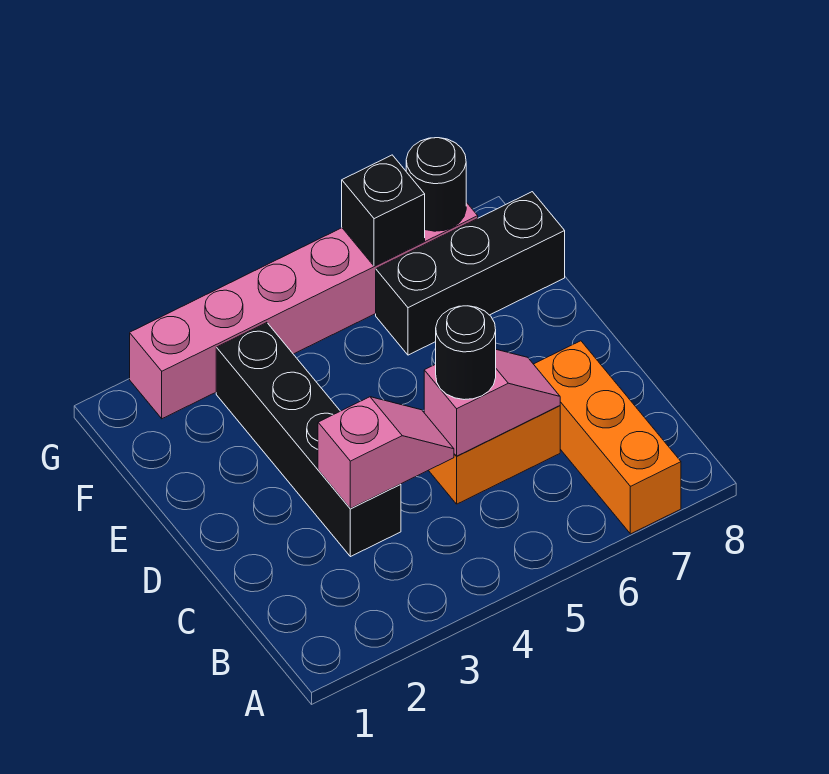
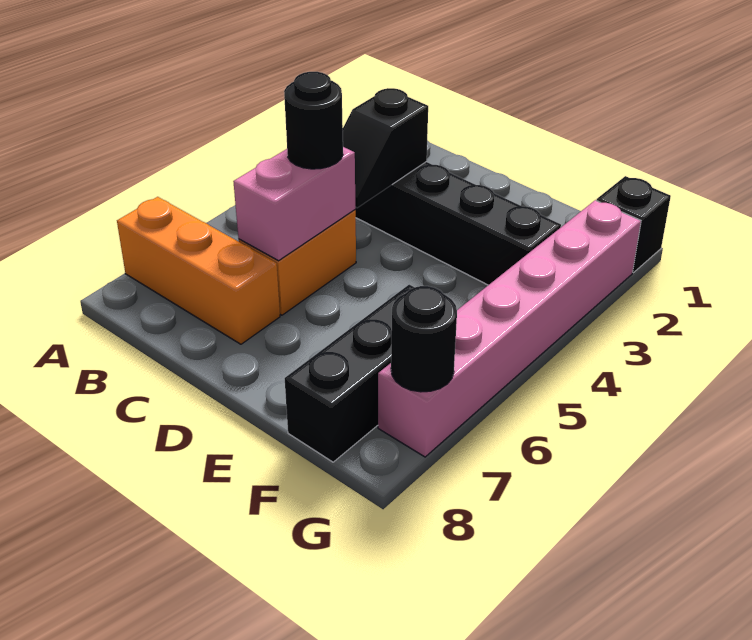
pink 1x2 slope [318,397,454,509] -> black 1x2 slope [343,88,428,208]
pink 1x2 slope [424,350,560,456] -> pink 1x2 brick [233,147,355,261]
black 1x1 brick [342,155,425,266] -> black 1x1 brick moved to [596,176,671,272]

